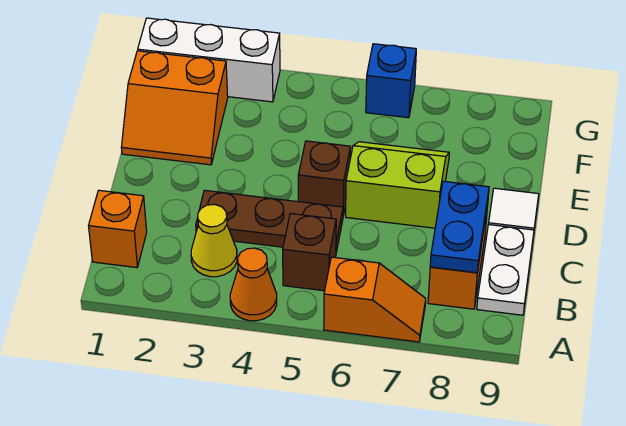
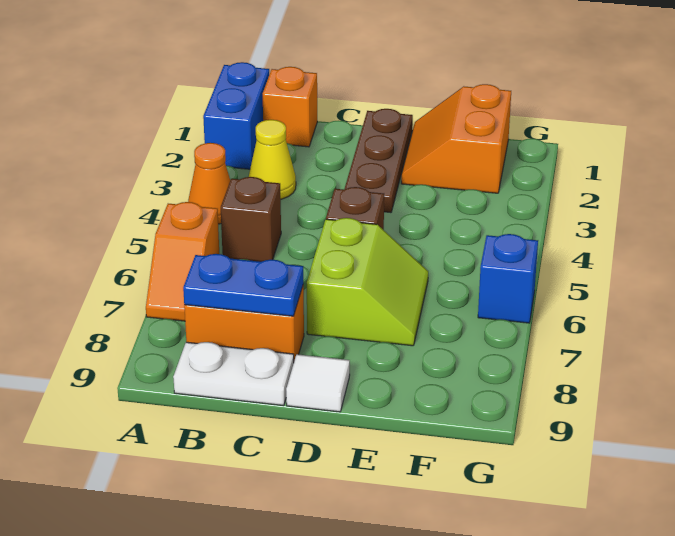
none -> blue 1x2 brick [203,62,269,169]
brown 1x3 plate [196,190,343,252] -> brown 1x3 plate moved to [345,109,413,213]
white 1x3 brick [138,18,280,102] -> none

